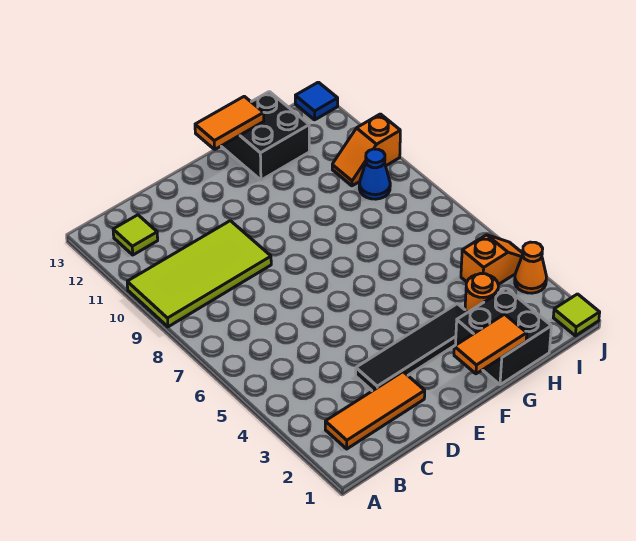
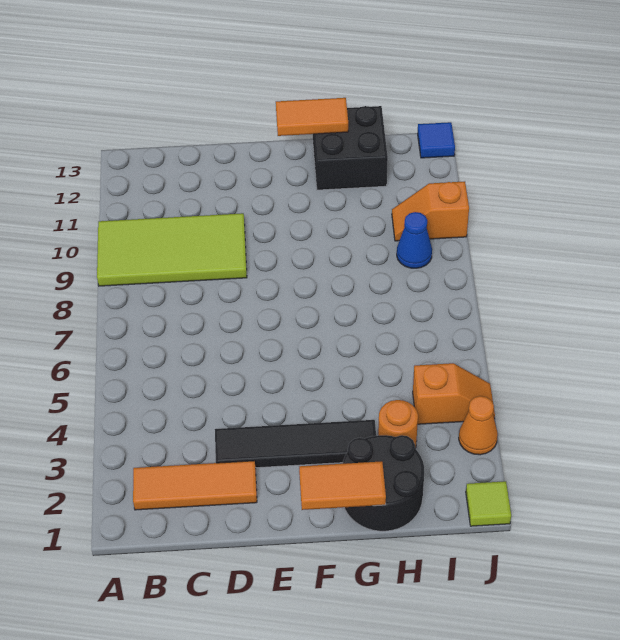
lime 1x1 tile [113,215,158,255] -> none
black 2x2 brick [456,288,551,385] -> black 2x2 round brick [342,435,424,531]

